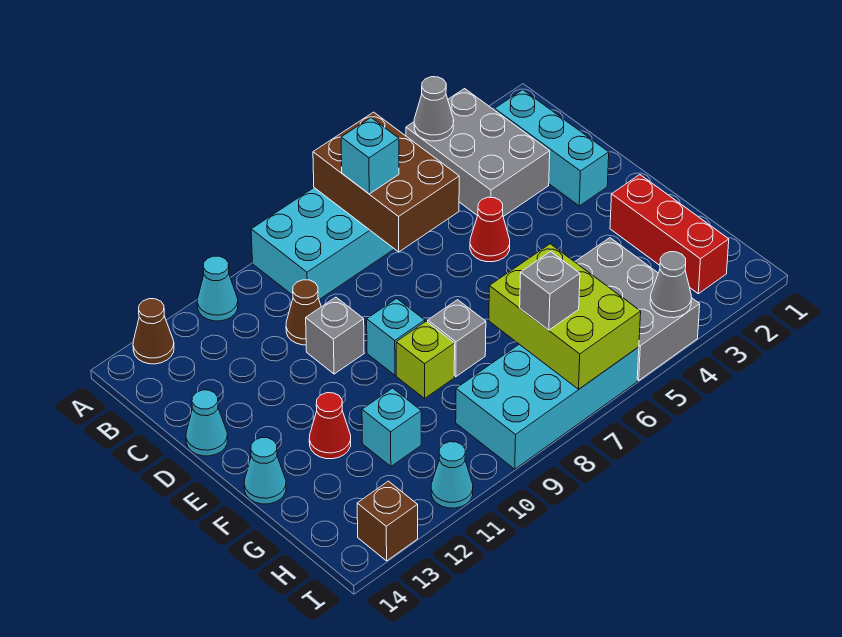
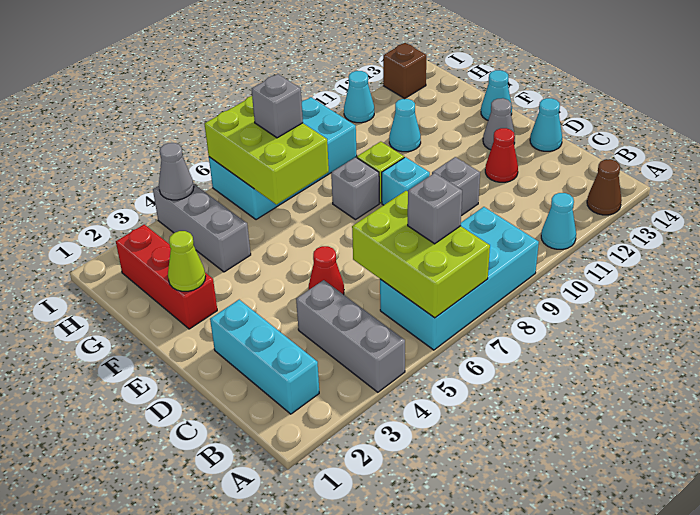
grey 2x3 brick [406,89,550,216] -> grey 1x3 brick [296,280,405,392]
grey 1x1 cone [414,77,454,141] -> grey 1x1 cone moved to [483,98,515,150]
brown 2x3 brick [313,112,459,252] -> lime 2x3 brick [352,191,490,318]
cyan 1x1 brick [341,118,399,194] -> grey 1x1 brick [408,173,462,244]
brown 1x1 cone [286,280,321,345] -> none
none -> lime 1x1 cone [168,231,206,291]
red 1x1 cone [309,393,351,459] -> red 1x1 cone moved to [485,128,518,182]
grey 2x3 brick [575,238,700,380] -> grey 1x3 brick [153,184,251,272]
cyan 1x1 brick [362,388,421,466] -> cyan 1x1 cone [389,99,421,152]

